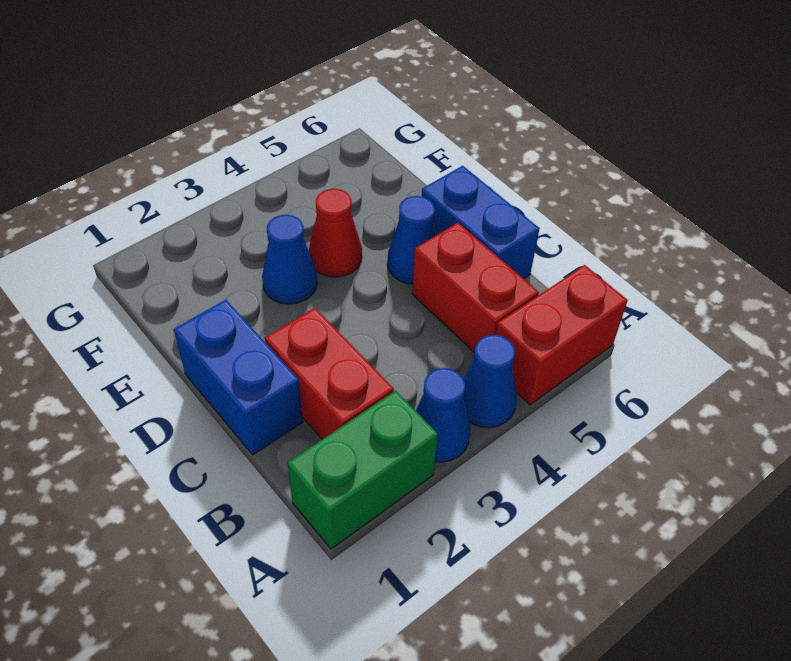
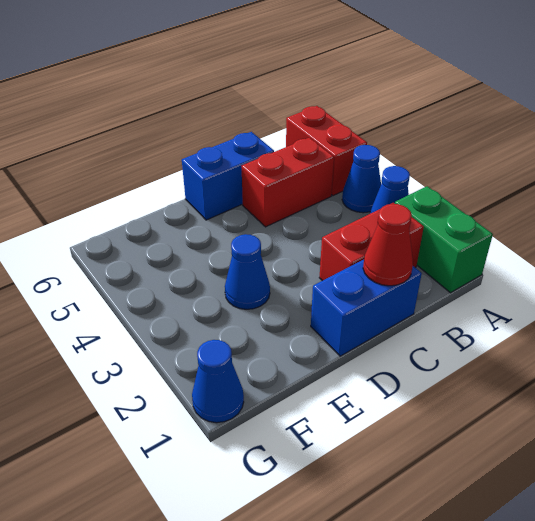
blue 1x1 cone [387,196,436,284] -> blue 1x1 cone moved to [192,340,244,423]
red 1x1 cone [309,189,362,277] -> red 1x1 cone moved to [363,204,413,286]

